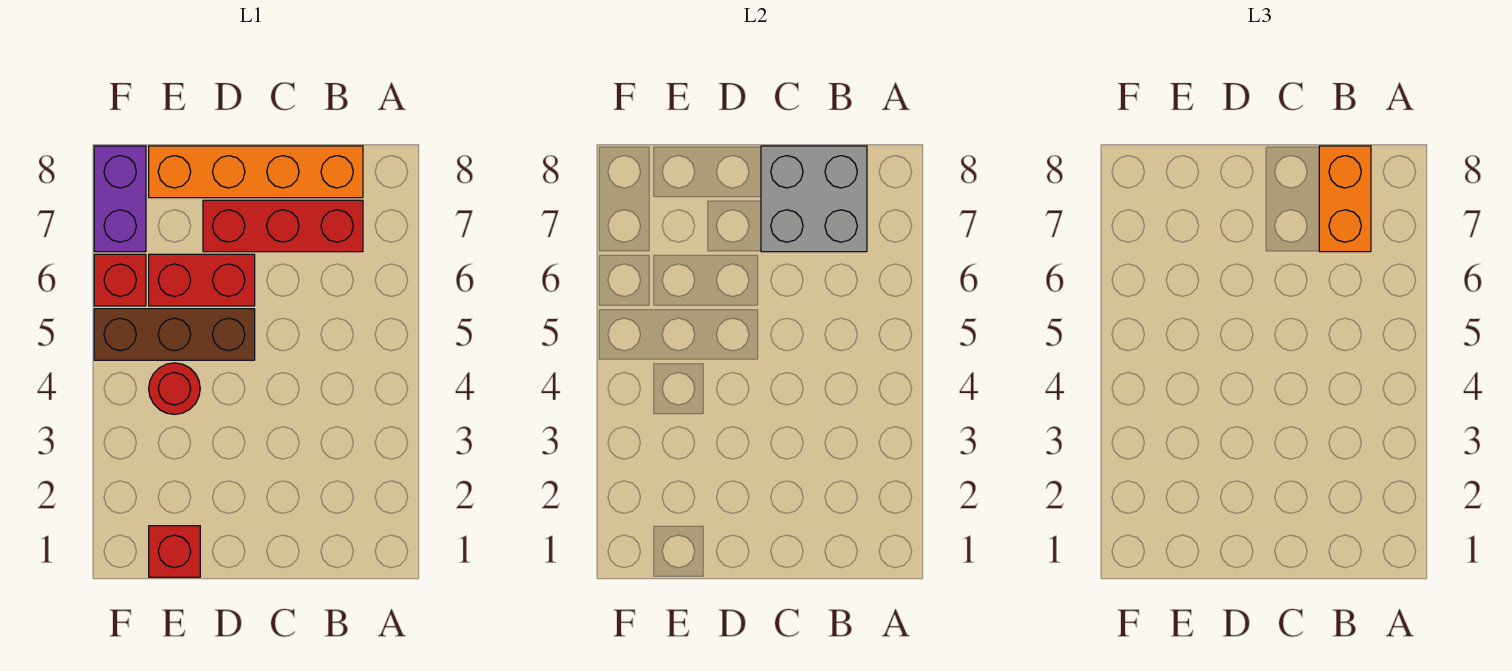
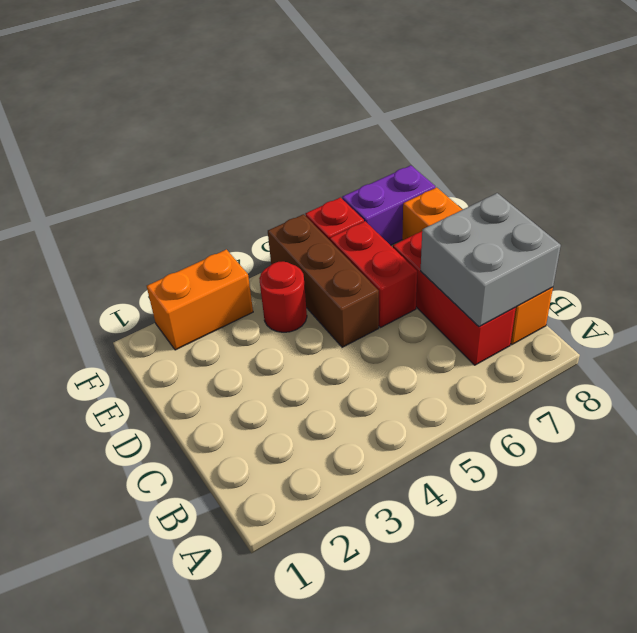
orange 1x2 brick [1319,146,1371,252] -> orange 1x2 brick moved to [147,249,253,350]
red 1x1 brick [149,526,200,577] -> none

